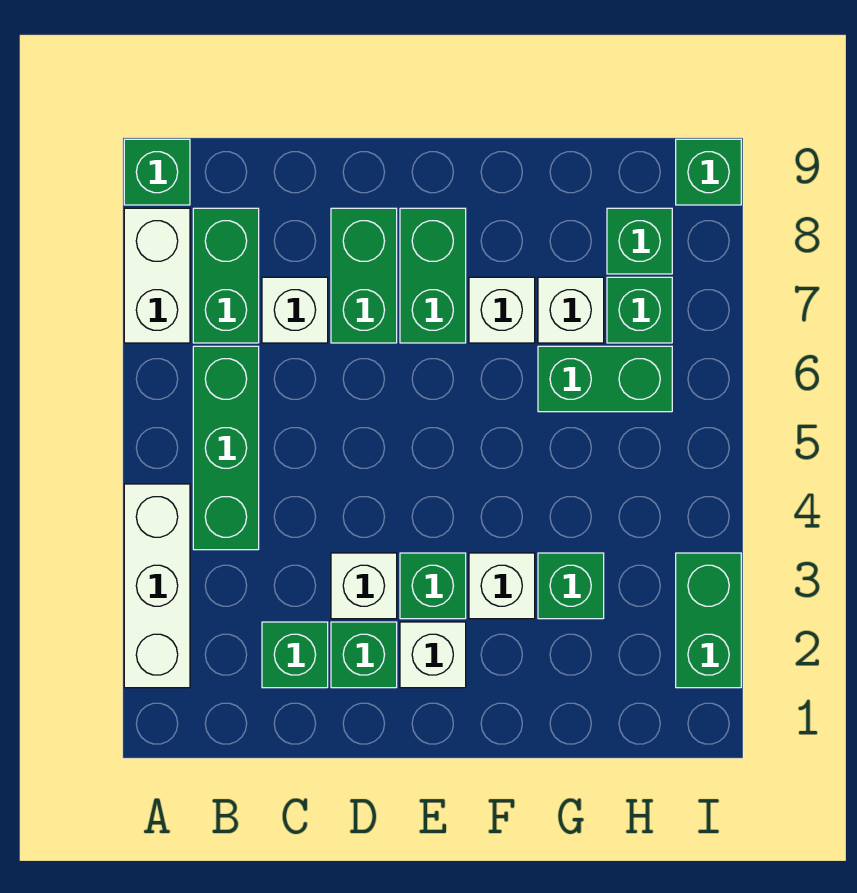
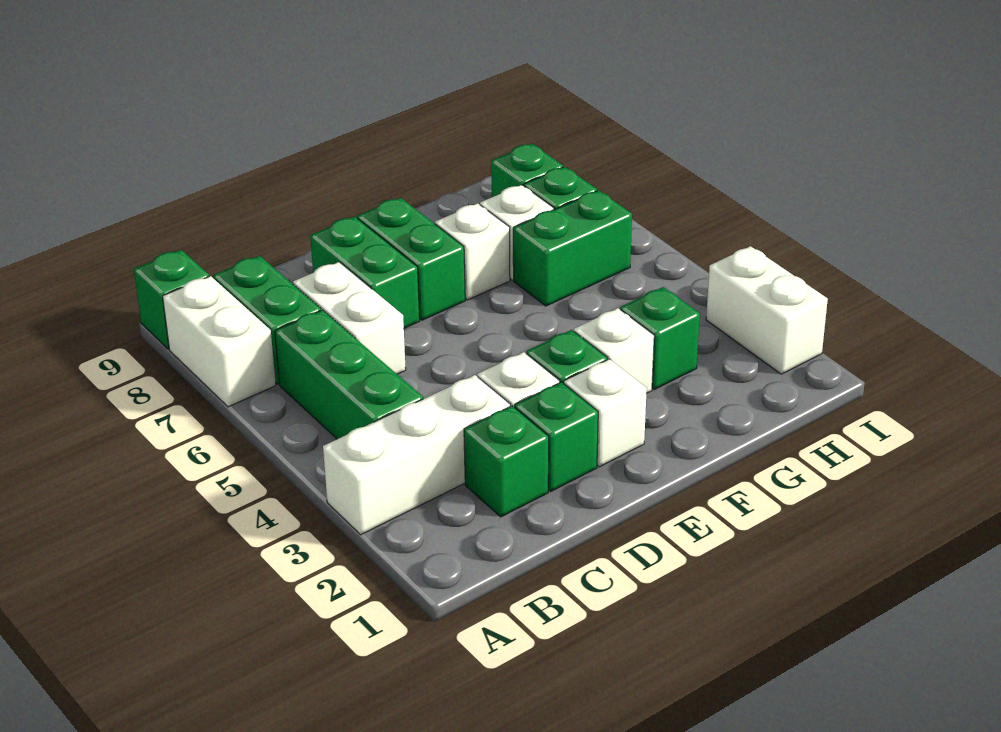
white 1x3 brick [124,484,190,688] -> white 1x3 brick turned to [323,375,510,535]
white 1x1 brick [262,277,328,343] -> white 1x2 brick [293,262,406,374]
green 1x2 brick [676,553,741,688] -> white 1x2 brick [706,246,828,374]
green 1x1 brick [676,139,741,205] -> none

